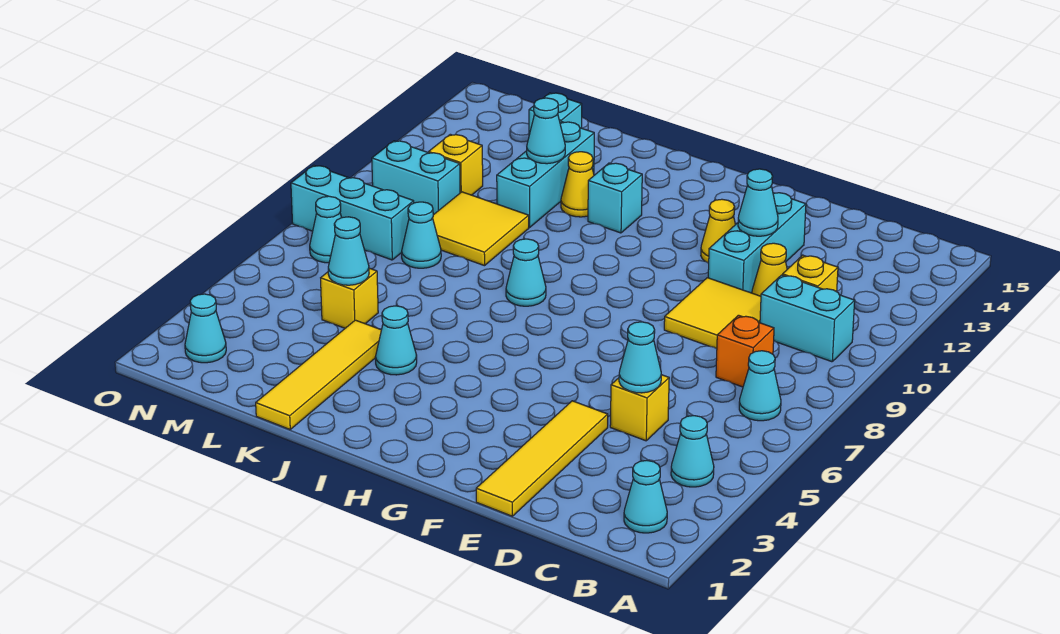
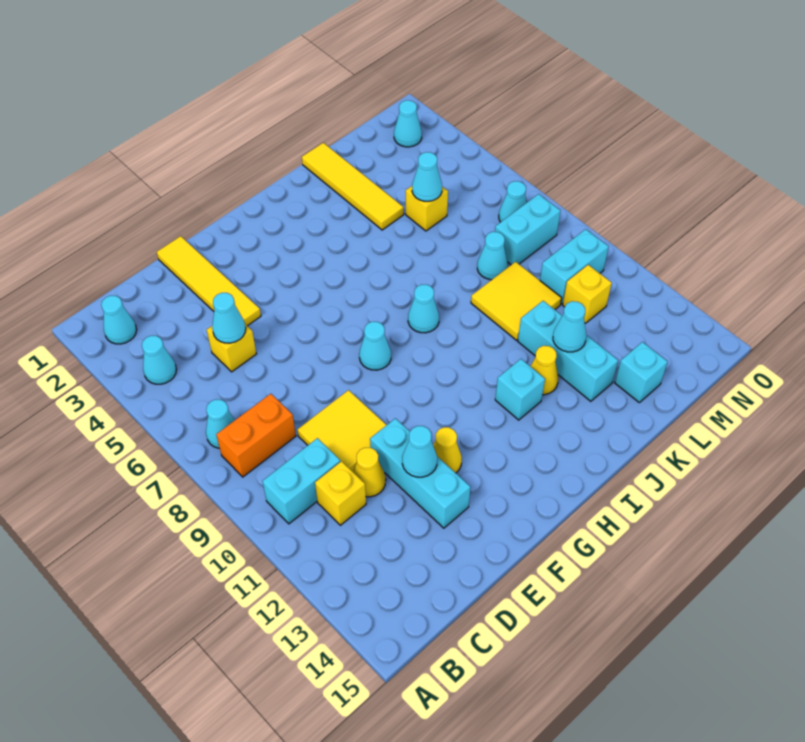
orange 1x1 brick [716,315,774,387] -> orange 1x2 brick [216,394,296,477]
cyan 1x1 cone [375,306,417,375] -> cyan 1x1 cone moved to [359,322,391,370]
cyan 1x3 brick [291,165,414,260] -> cyan 1x2 brick [495,194,561,265]

